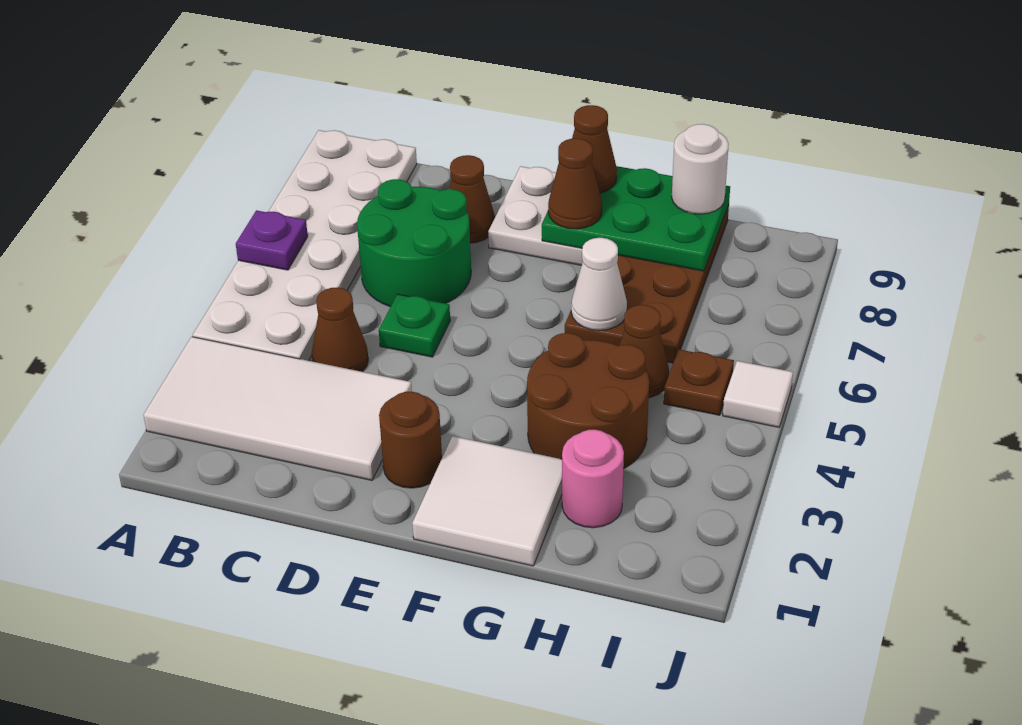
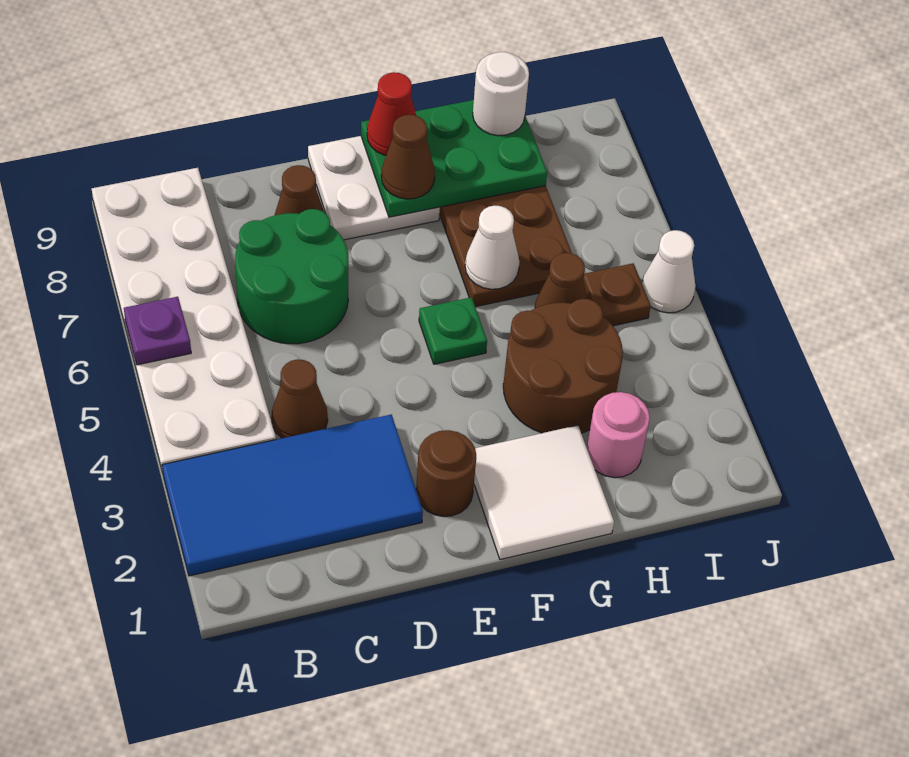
white 2x4 tile [144,337,412,480] -> blue 2x4 tile [162,414,423,576]
green 1x1 plate [379,294,450,357] -> green 1x1 plate moved to [419,297,487,364]
brown 1x1 cone [572,105,617,193] -> red 1x1 cone [367,72,416,155]
white 1x1 tile [723,361,793,427] -> white 1x1 cone [642,230,695,313]

